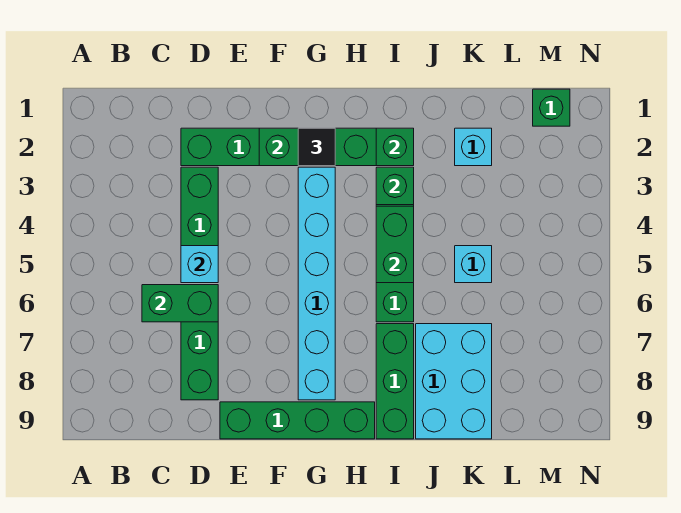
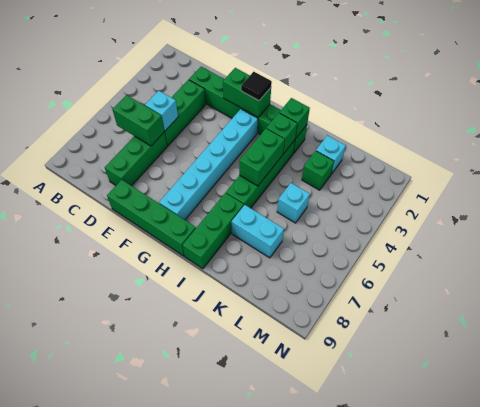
cyan 2x3 brick [416,324,492,439] -> cyan 1x2 brick [232,205,284,258]
green 1x1 brick [533,89,570,126] -> green 1x1 brick moved to [302,151,334,190]

